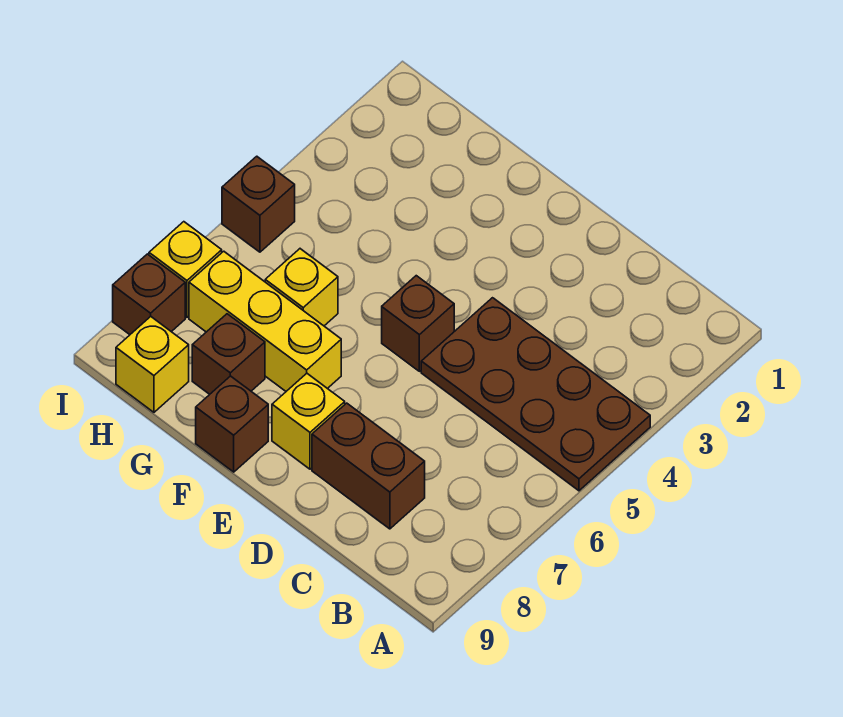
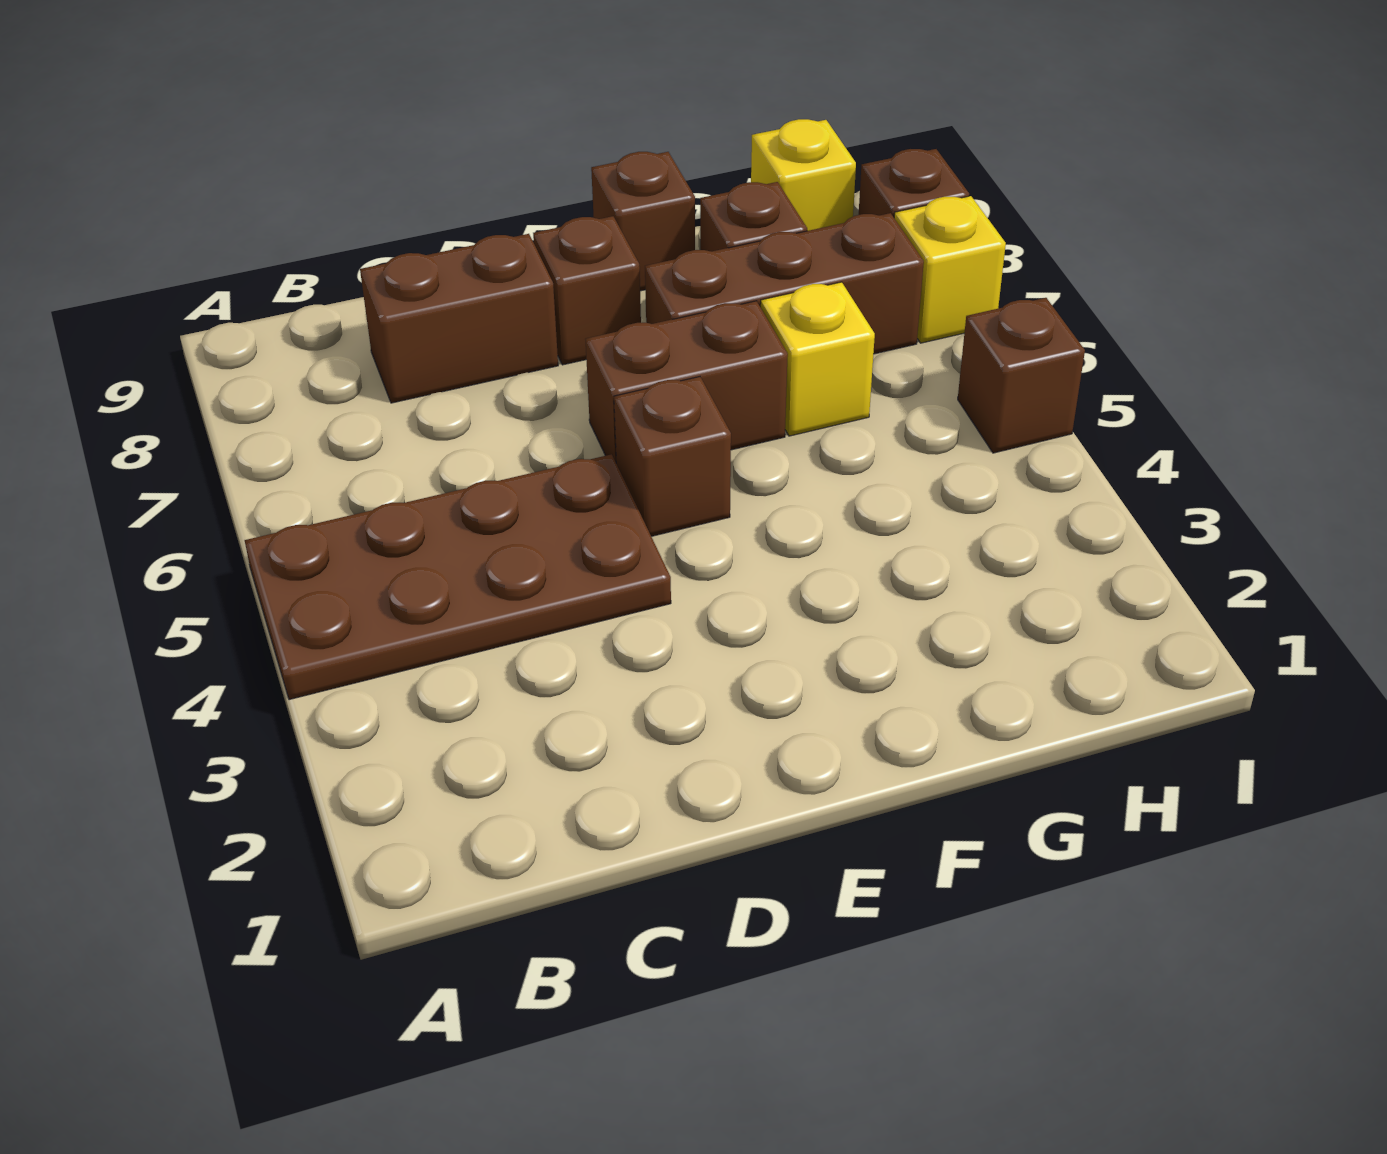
none -> brown 1x2 brick [585,301,788,462]
yellow 1x1 brick [272,373,345,469] -> brown 1x1 brick [533,216,641,365]
yellow 1x3 brick [189,251,341,391] -> brown 1x3 brick [645,213,924,354]

